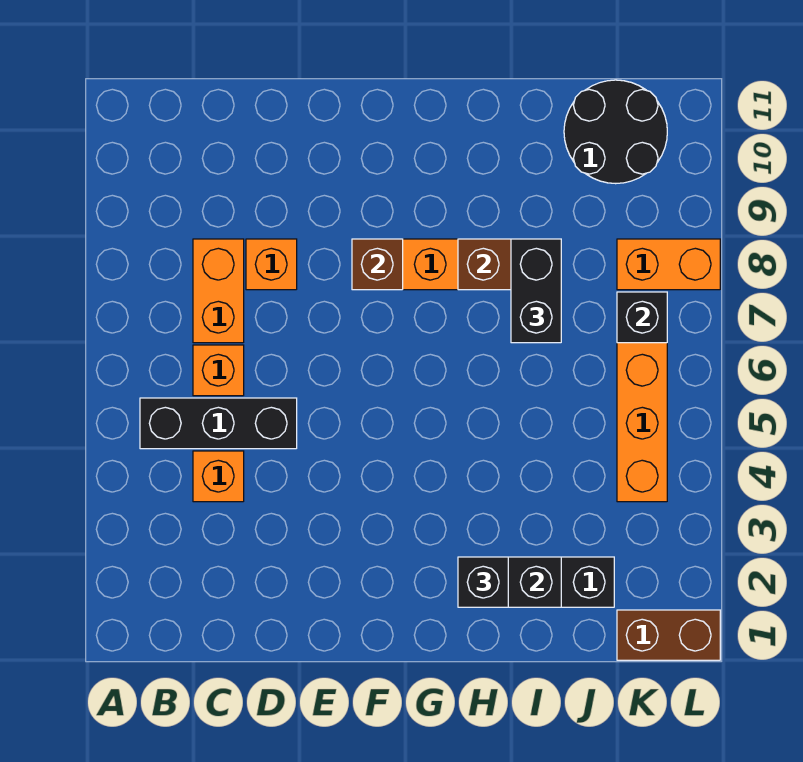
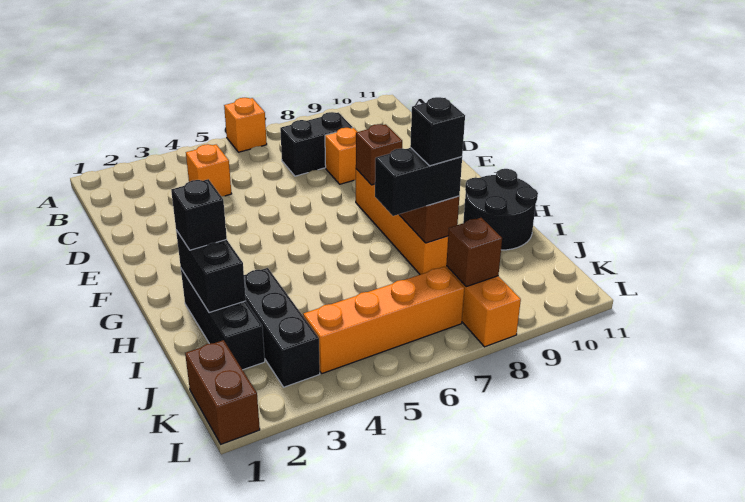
black 1x3 brick [140,398,297,449] -> black 1x3 brick moved to [244,268,320,387]
orange 1x1 brick [193,345,244,396] -> orange 1x1 brick moved to [224,98,267,152]
orange 1x2 brick [193,239,244,343] -> black 1x2 brick [280,112,353,176]
black 2x2 round brick [564,80,667,184] -> black 2x2 round brick moved to [463,169,538,250]
black 1x1 brick [617,292,667,343] -> black 1x1 brick moved to [410,97,465,166]
none -> brown 1x1 brick [446,218,502,287]

